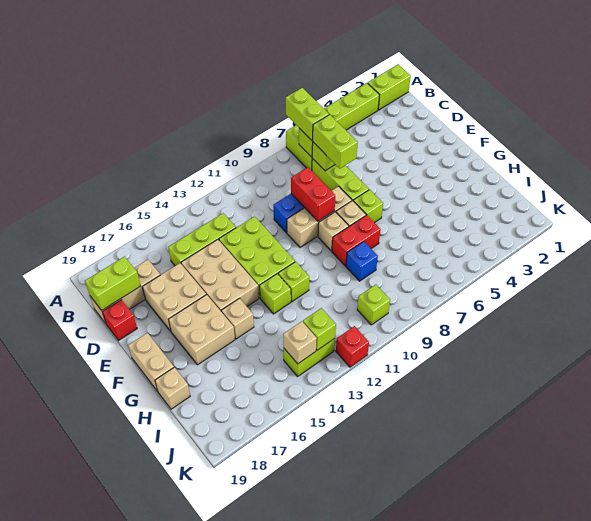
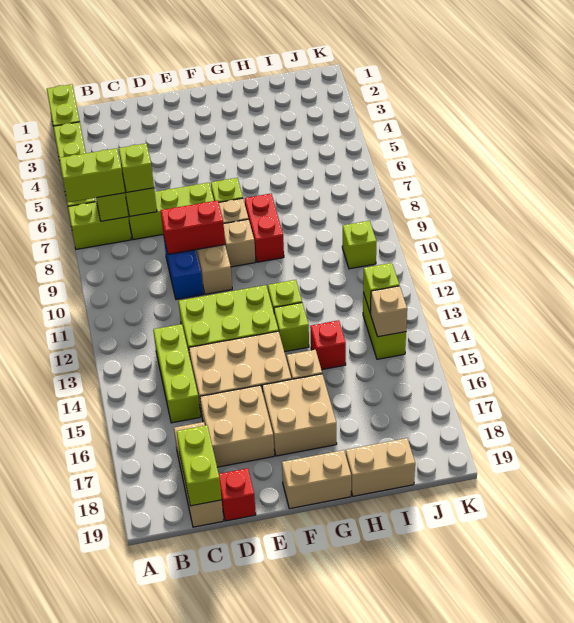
lime 1x2 brick [313,115,358,168] -> lime 1x1 brick [119,144,154,192]
blue 1x1 brick [346,242,378,281] -> none
tan 1x1 brick [155,367,190,409] -> tan 1x2 brick [346,438,415,496]
red 1x1 brick [336,326,369,367] -> red 1x1 brick moved to [310,320,346,370]

